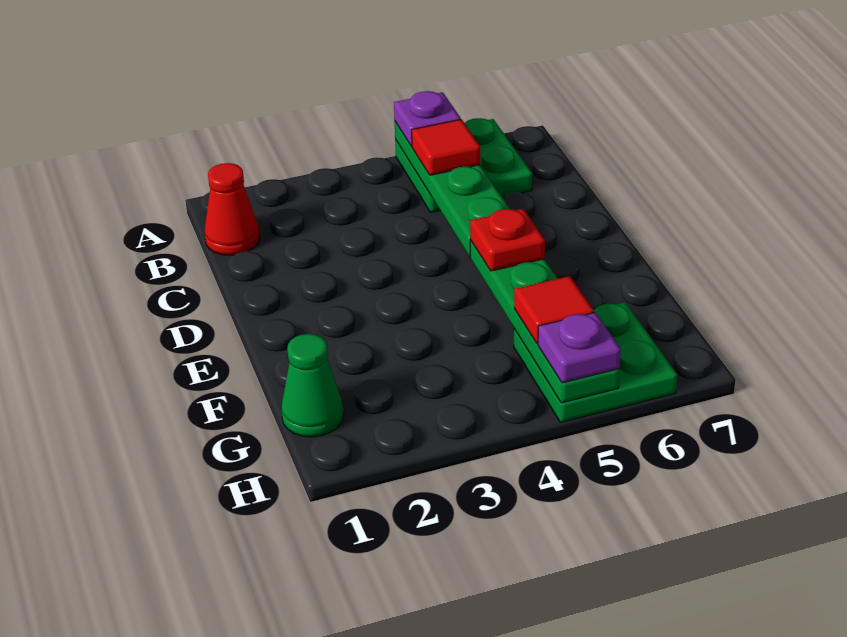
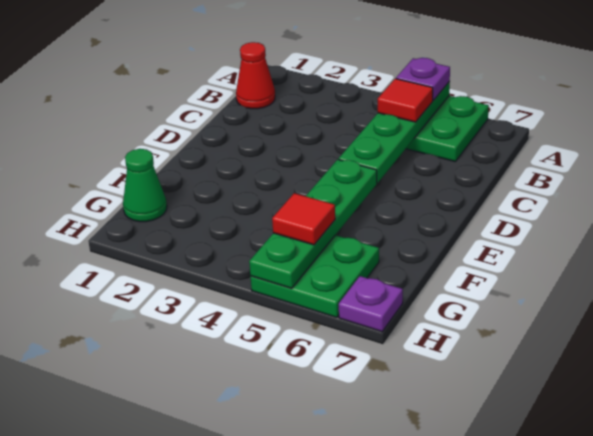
red 1x1 plate [470,209,545,271] -> none
purple 1x1 plate [538,312,621,383] -> purple 1x1 plate moved to [339,276,403,332]

